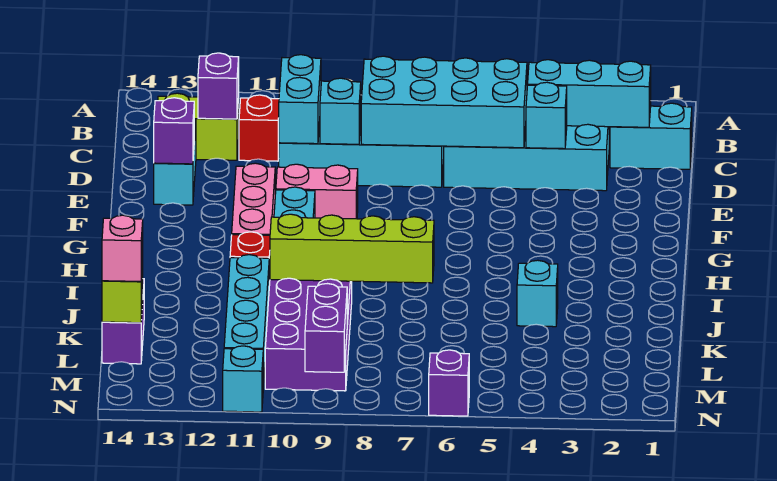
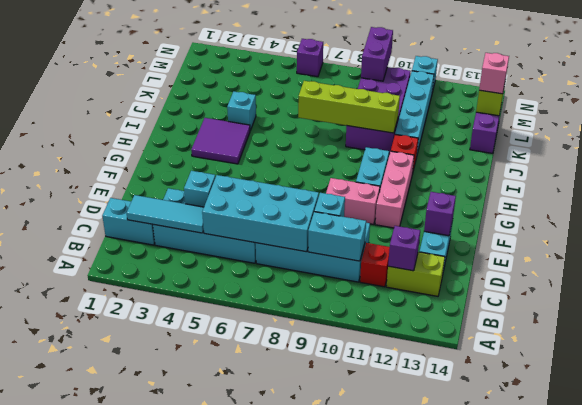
cyan 1x3 brick [528,60,651,127] -> cyan 1x3 tile [127,195,204,233]
cyan 1x2 brick [279,55,321,144] -> cyan 1x2 brick turned to [308,212,366,261]
none -> purple 2x2 tile [191,118,250,164]

